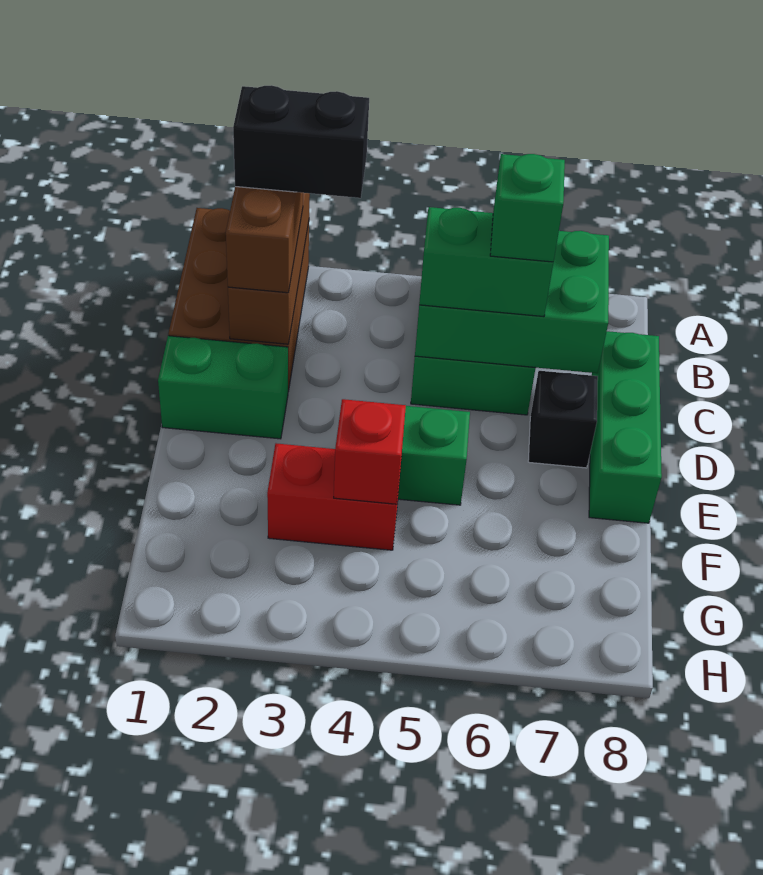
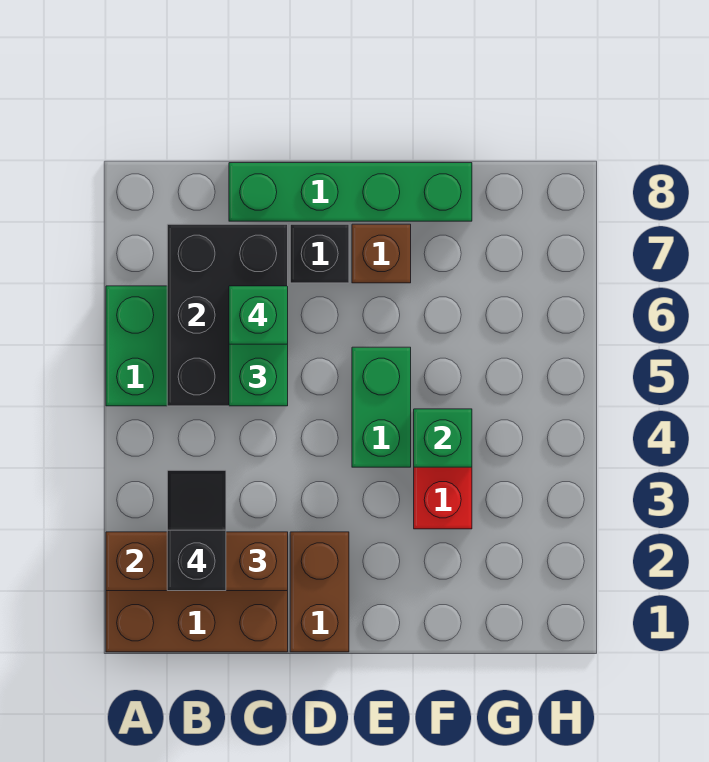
black 1x2 brick [233,85,369,198] -> black 1x2 slope [167,470,226,591]
green 2x3 brick [415,231,609,373] -> black 2x3 brick [167,224,288,406]
green 1x3 brick [589,331,662,523] -> green 1x4 brick [229,163,472,221]
green 1x2 brick [158,336,288,439] -> brown 1x2 brick [290,532,349,652]
none -> brown 1x1 brick [352,224,411,283]
red 1x1 brick [334,399,406,504] -> green 1x1 brick [414,409,472,467]

